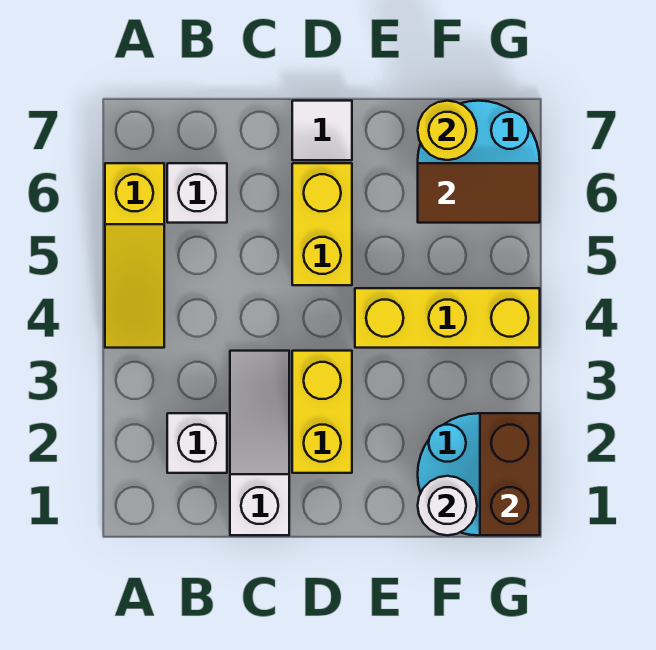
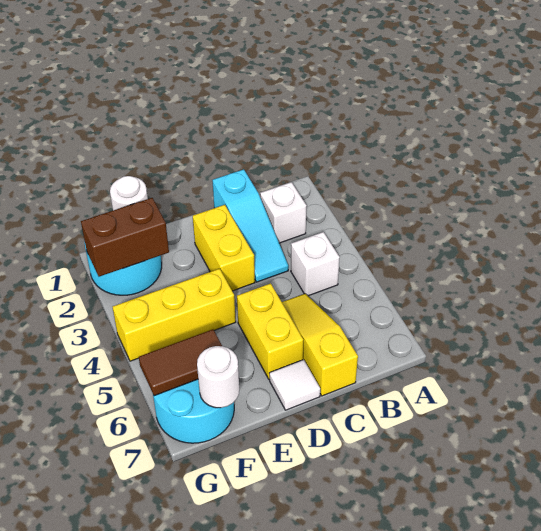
yellow 1x3 slope [105,163,164,348] -> yellow 1x3 slope moved to [282,294,358,396]
white 1x1 brick [167,163,227,223] -> white 1x1 brick moved to [291,232,340,296]
white 1x3 slope [230,351,289,535] -> cyan 1x3 slope [212,169,289,282]
yellow 1x1 round brick [418,101,477,160] -> white 1x1 round brick [197,346,239,408]
brown 1x2 brick [480,413,540,535] -> brown 1x2 brick turned to [81,198,169,277]

